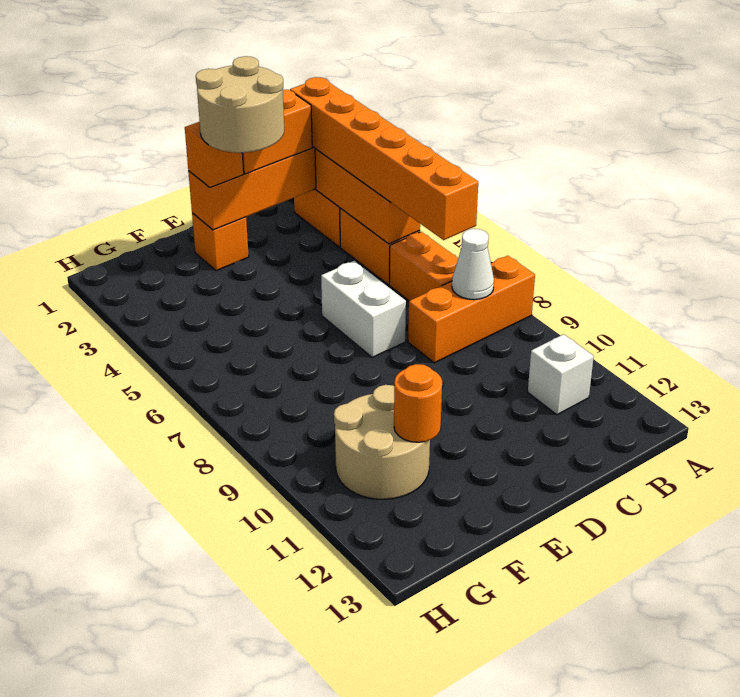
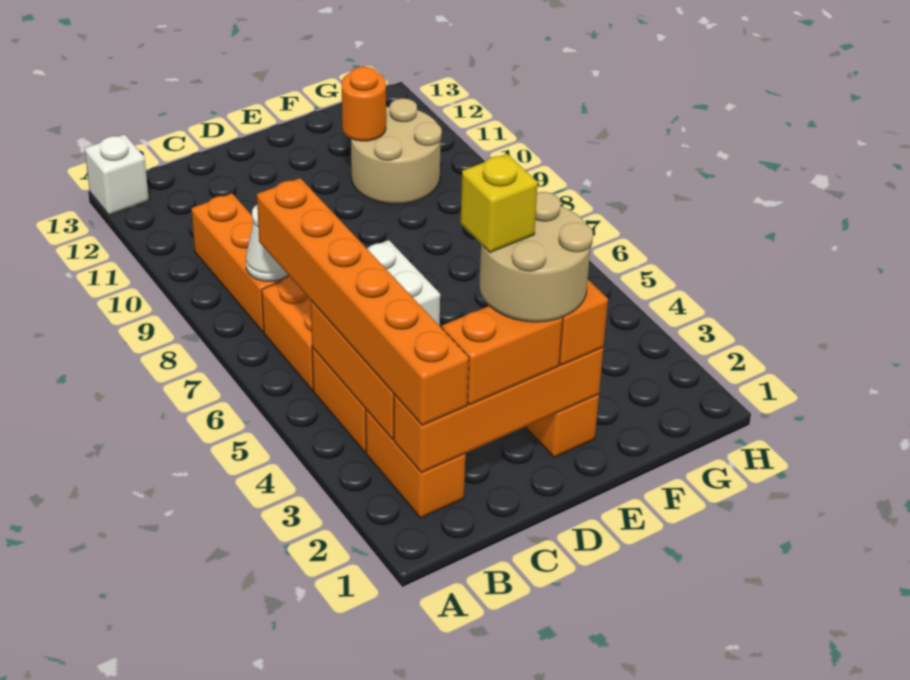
orange 1x3 brick [408,256,535,363] -> orange 1x3 brick turned to [191,193,290,332]
white 1x1 brick [528,334,594,415] -> white 1x1 brick moved to [84,134,149,215]
none -> yellow 1x1 brick [460,154,538,252]

